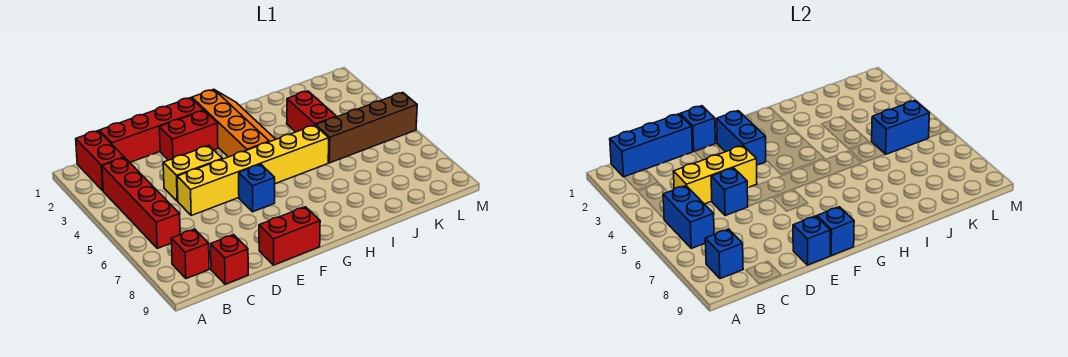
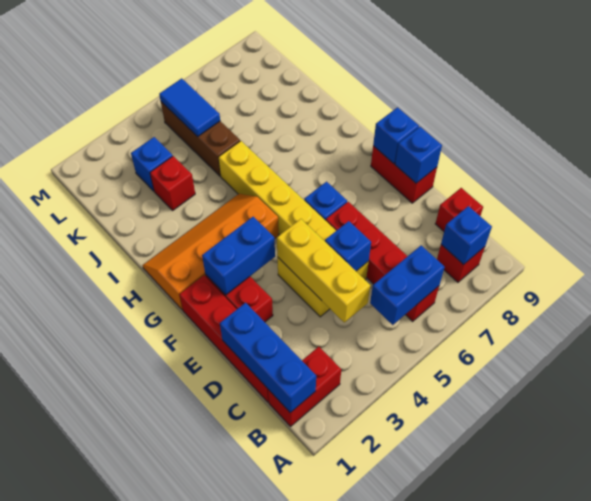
red 1x4 brick [102,158,180,248] -> red 1x4 brick turned to [326,202,439,321]
blue 1x1 brick [680,106,715,151] -> blue 1x1 brick moved to [131,137,173,191]
red 1x2 brick [287,91,336,132] -> red 1x1 brick [150,156,195,210]
brown 1x4 brick [316,92,417,163] -> brown 1x3 brick [161,102,240,176]
blue 1x2 brick [872,101,929,154] -> blue 1x2 tile [159,78,220,137]

